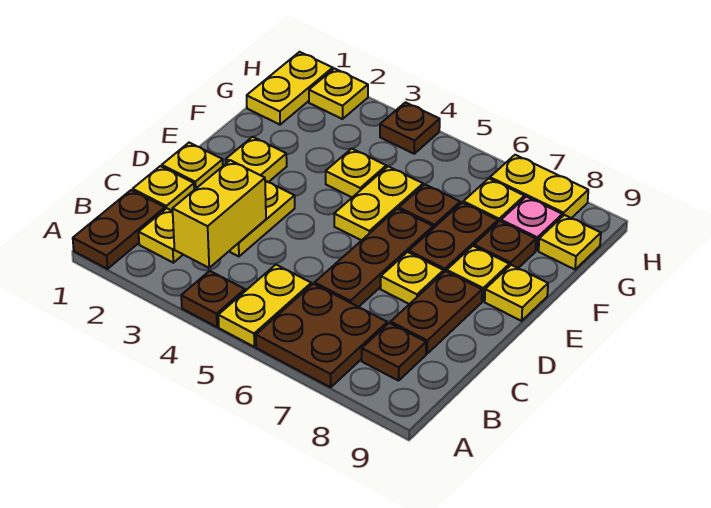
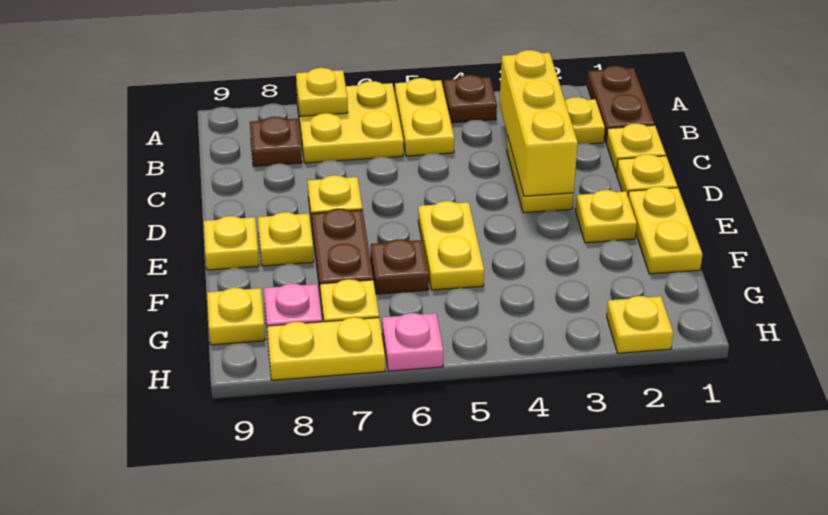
brown 2x2 plate [256,284,387,387] -> yellow 2x2 plate [297,81,404,163]
yellow 1x2 brick [173,160,266,268] -> yellow 1x3 brick [500,50,578,196]
brown 1x3 plate [315,209,433,307] -> none
brown 1x2 plate [391,271,482,354] -> none
yellow 1x1 plate [326,149,386,197] -> yellow 1x1 plate moved to [296,68,348,116]
brown 1x1 plate [474,221,536,268] -> none
yellow 1x2 plate [247,52,333,125] -> yellow 1x2 plate moved to [628,186,703,274]
brown 1x1 plate [380,102,440,154] -> none
none -> pink 1x1 plate [382,313,443,371]

